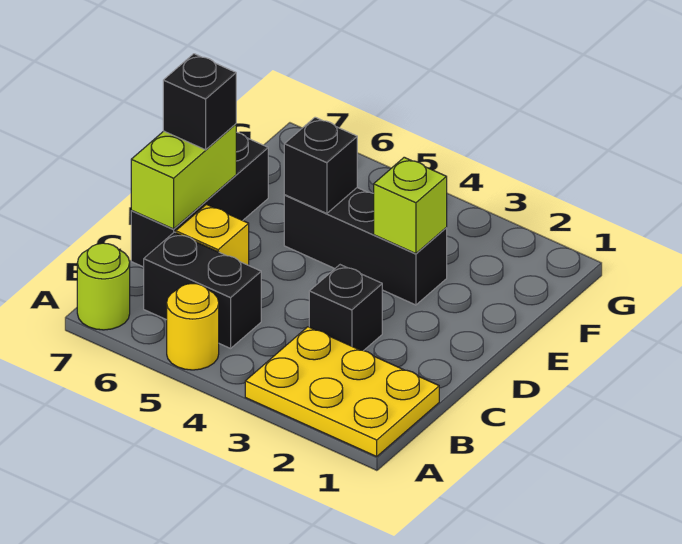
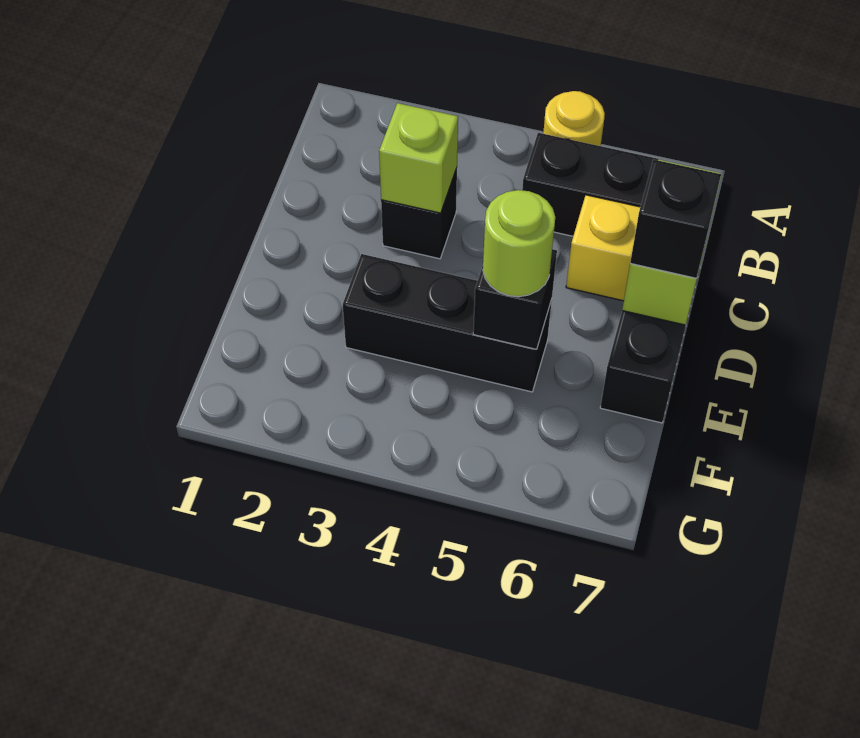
yellow 2x3 plate [245,327,439,456] -> none
lime 1x1 round brick [77,243,130,330] -> lime 1x1 round brick moved to [483,190,555,297]
lime 1x1 brick [374,157,447,254] -> lime 1x1 brick moved to [379,103,458,213]

